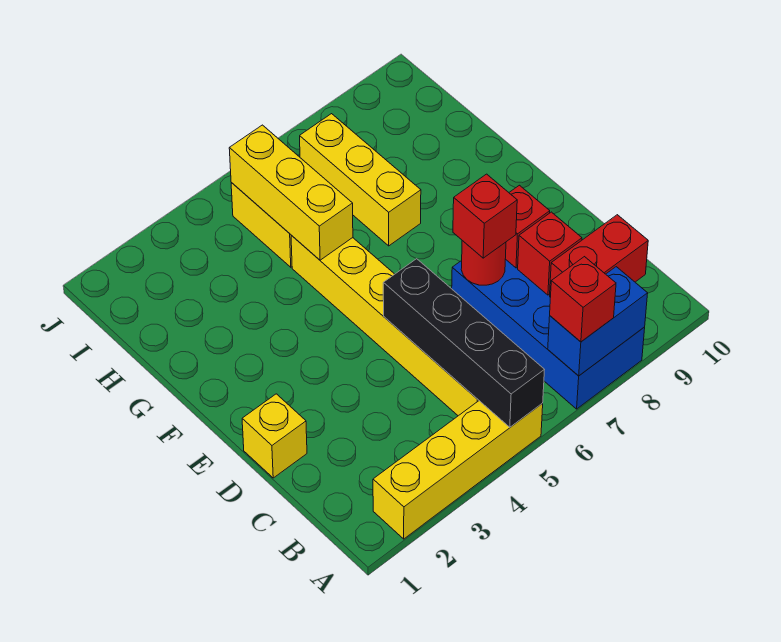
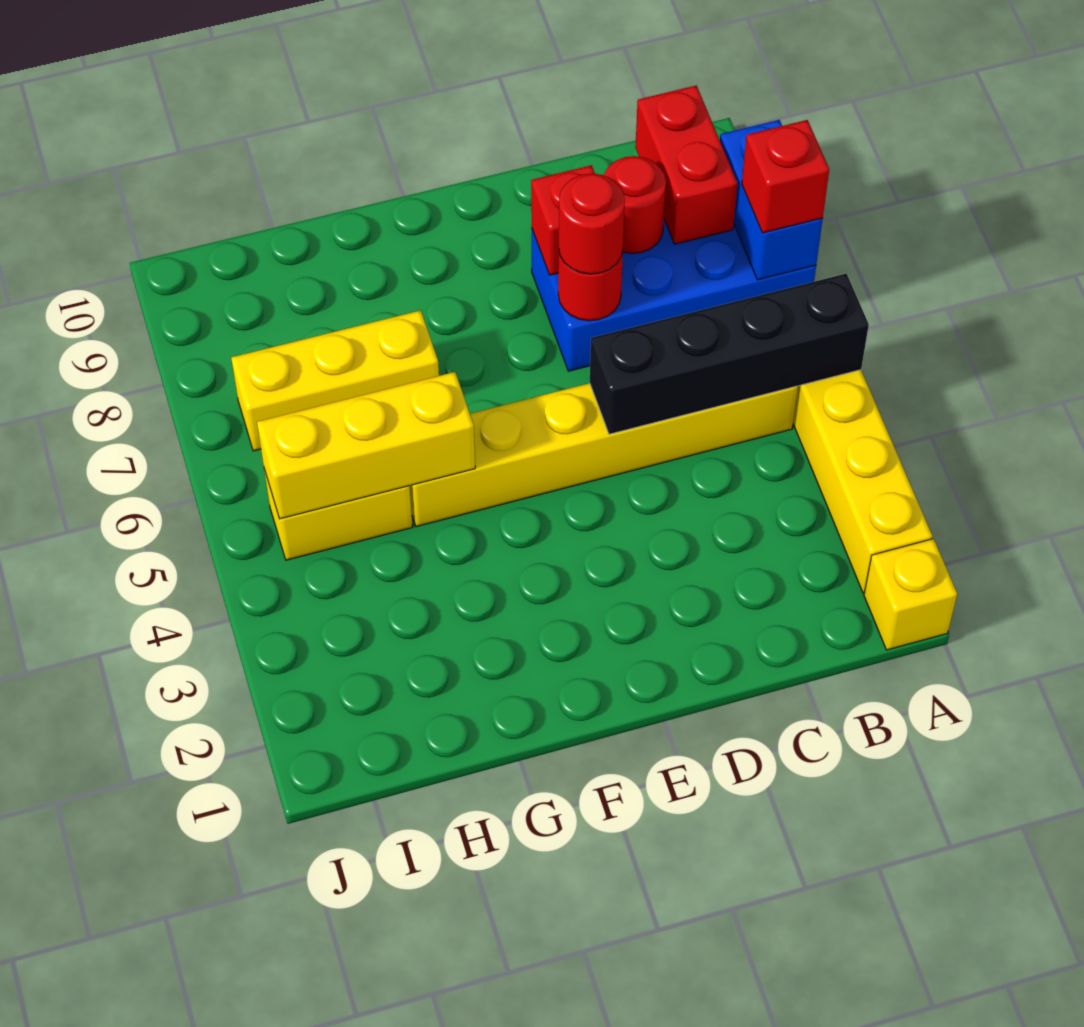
red 1x1 brick [518,212,582,295] -> red 1x1 round brick [604,156,666,254]
yellow 1x1 brick [242,394,307,478] -> yellow 1x1 brick moved to [864,539,957,650]
red 1x1 brick [453,174,517,258] -> red 1x1 round brick [559,173,625,274]

